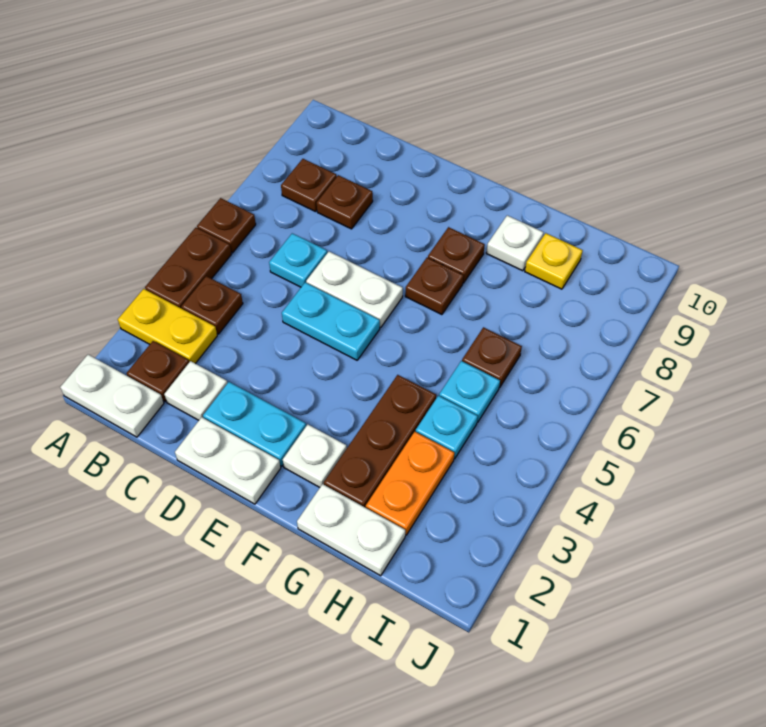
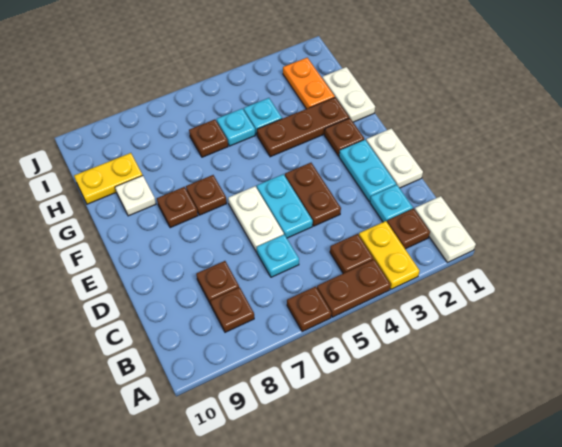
white 1x1 plate [164,361,227,420] -> cyan 1x1 plate [370,185,413,222]
none -> brown 1x2 plate [285,163,341,226]
white 1x1 plate [283,425,347,487] -> brown 1x1 plate [324,118,364,156]
orange 1x2 plate [366,432,454,535] -> orange 1x2 plate turned to [283,58,335,109]
yellow 1x1 plate [525,233,583,289] -> yellow 1x2 plate [74,153,143,204]

